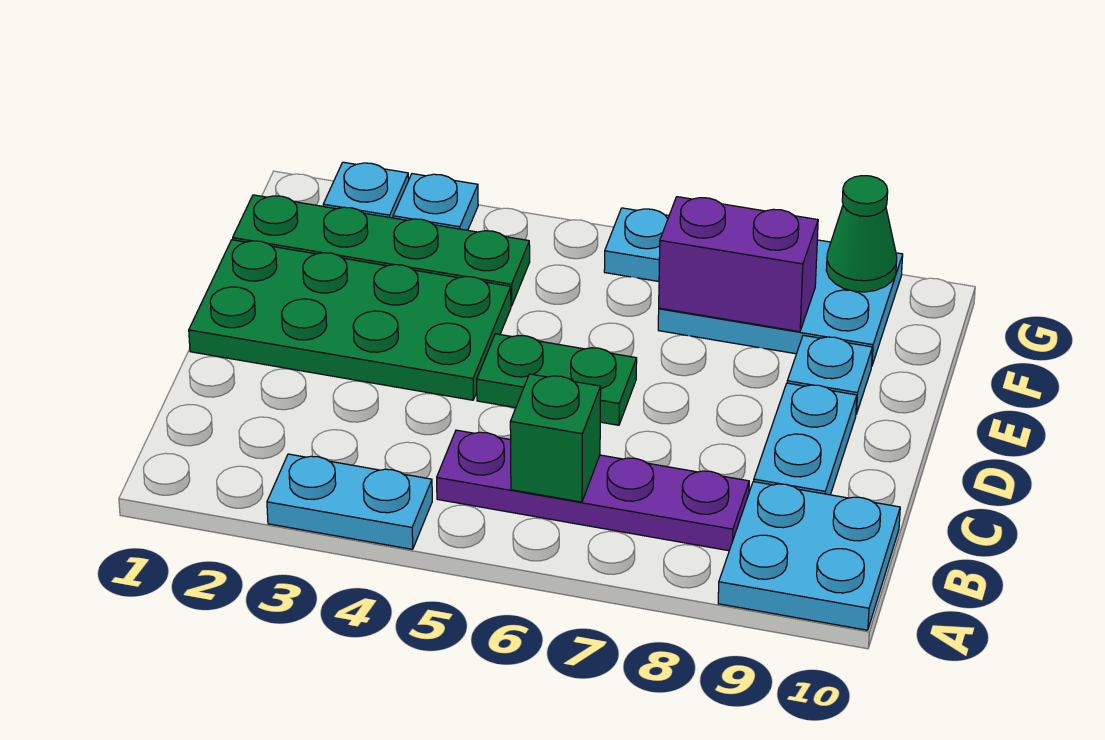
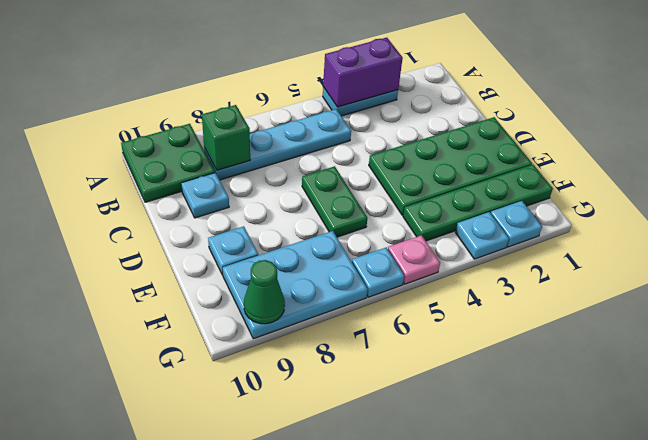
cyan 2x2 plate [718,482,900,630] -> green 2x2 plate [121,124,215,202]
purple 1x4 plate [437,430,749,551] -> cyan 1x4 plate [204,109,351,180]
green 1x1 brick [510,374,601,502] -> green 1x1 brick moved to [202,105,250,170]
cyan 1x2 plate [754,383,857,495] -> cyan 1x1 plate [181,173,229,218]
green 1x2 plate [477,334,637,425] -> green 1x2 plate turned to [302,166,367,237]
purple 1x2 brick [659,197,818,332] -> purple 1x2 brick moved to [323,38,403,107]
none -> pink 1x1 plate [388,235,440,284]

